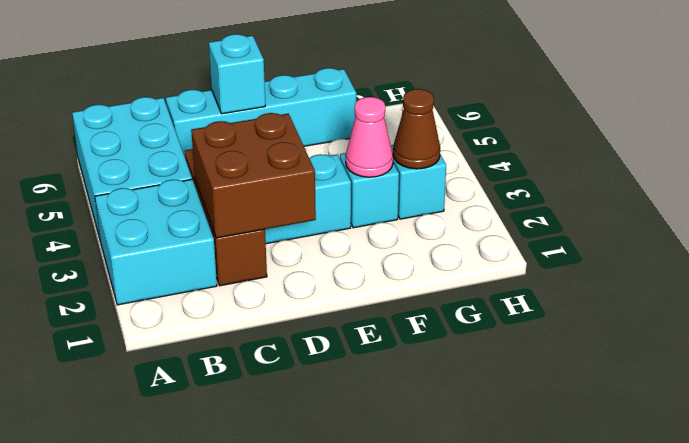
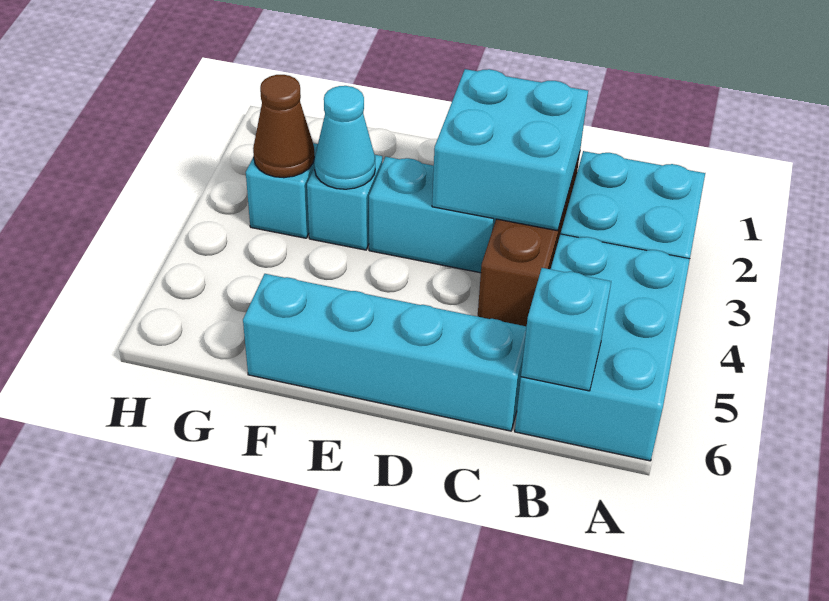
brown 2x2 brick [191,113,316,238] -> cyan 2x2 brick [432,69,588,231]
cyan 1x1 brick [209,34,265,114] -> cyan 1x1 brick moved to [521,268,611,391]
pink 1x1 cone [346,97,393,177] -> cyan 1x1 cone [314,86,375,189]

